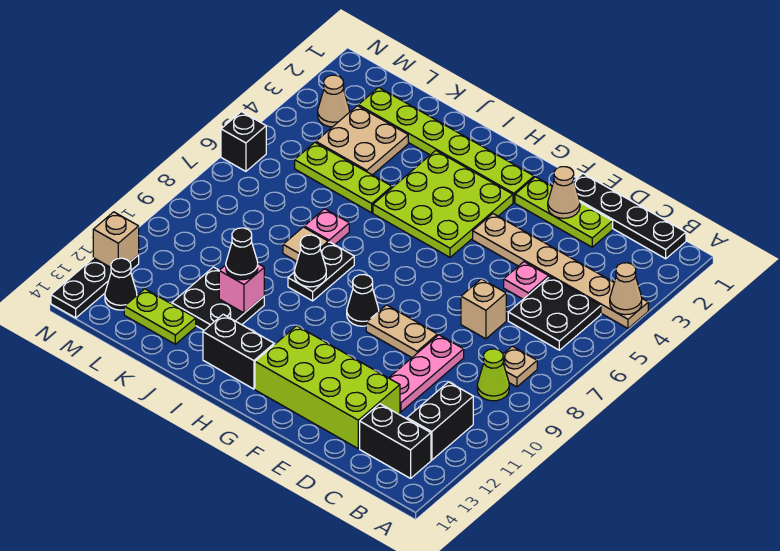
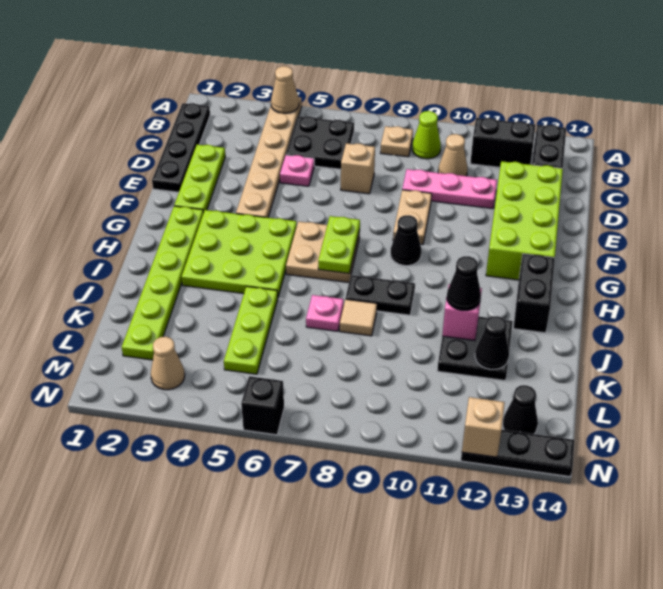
tan 1x1 cone [548,167,580,218] -> tan 1x1 cone moved to [438,134,468,176]
black 1x1 cone [294,235,326,287] -> black 1x1 cone moved to [475,316,509,369]
tan 2x2 plate [316,106,408,175] -> tan 2x2 plate moved to [286,221,360,282]
lime 1x2 plate [124,289,196,344] -> lime 1x2 plate moved to [318,216,360,273]

